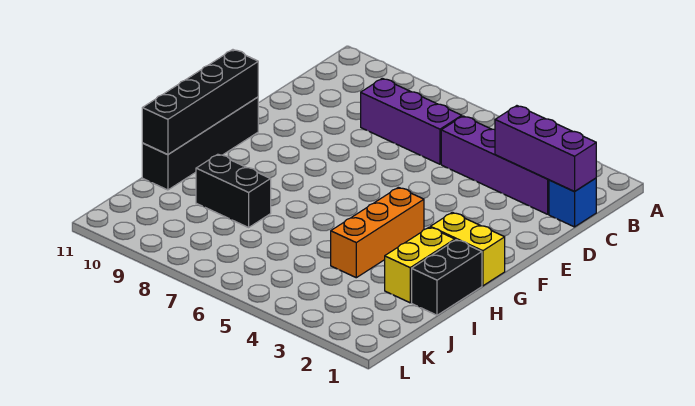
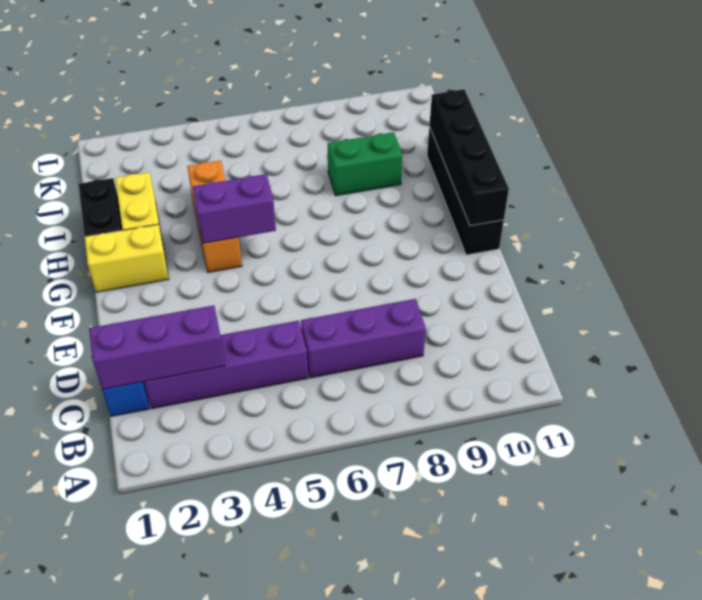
none -> purple 1x2 brick [193,174,276,243]
black 1x2 brick [196,154,271,227] -> green 1x2 brick [327,132,403,196]

